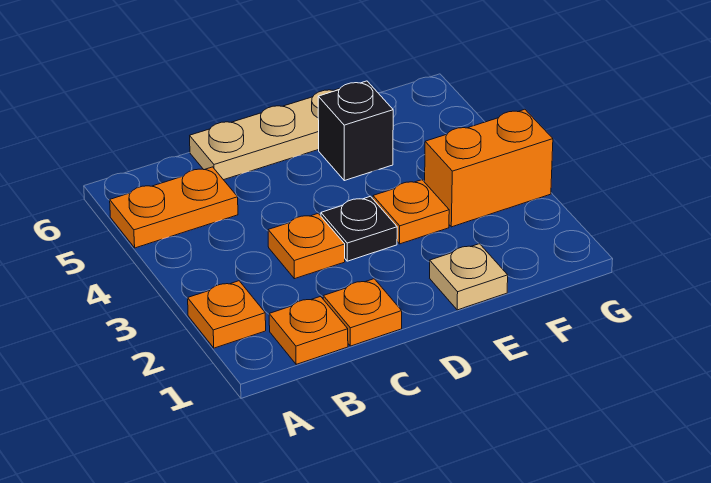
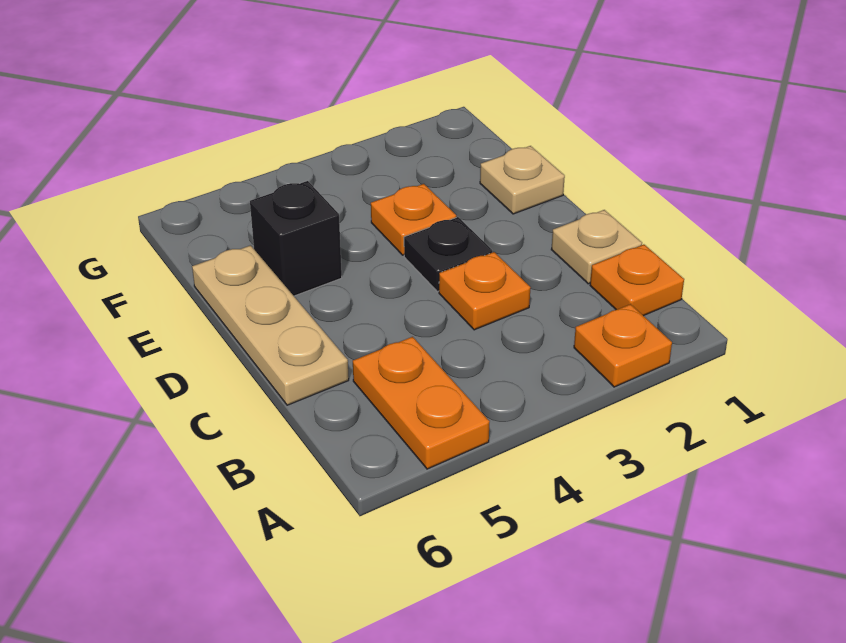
orange 1x1 plate [323,279,402,346] -> tan 1x1 plate [551,210,642,284]
orange 1x2 brick [425,109,553,227] -> none

